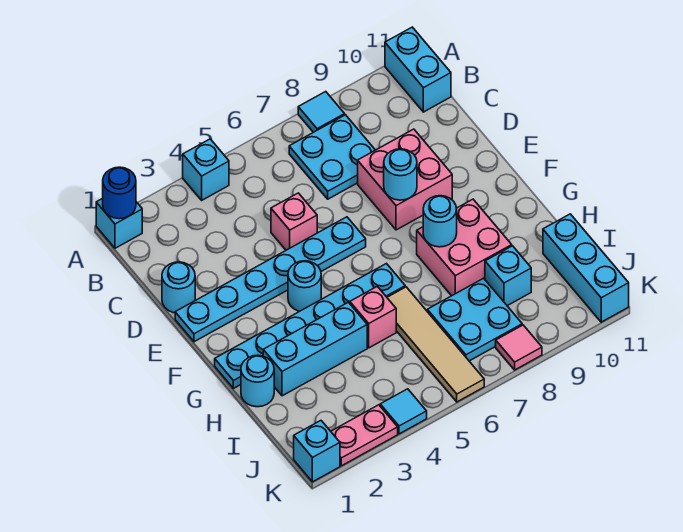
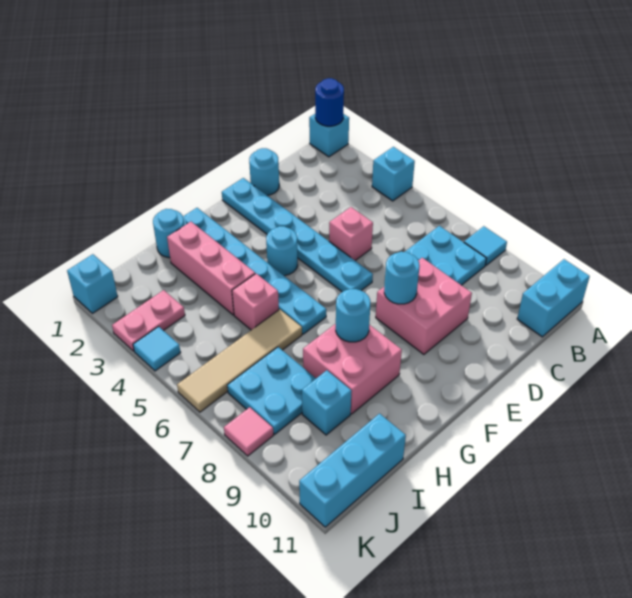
cyan 1x3 brick [263,302,367,396] -> pink 1x3 brick [167,222,255,315]
pink 1x2 plate [331,405,398,466] -> pink 1x2 plate turned to [112,290,185,351]

